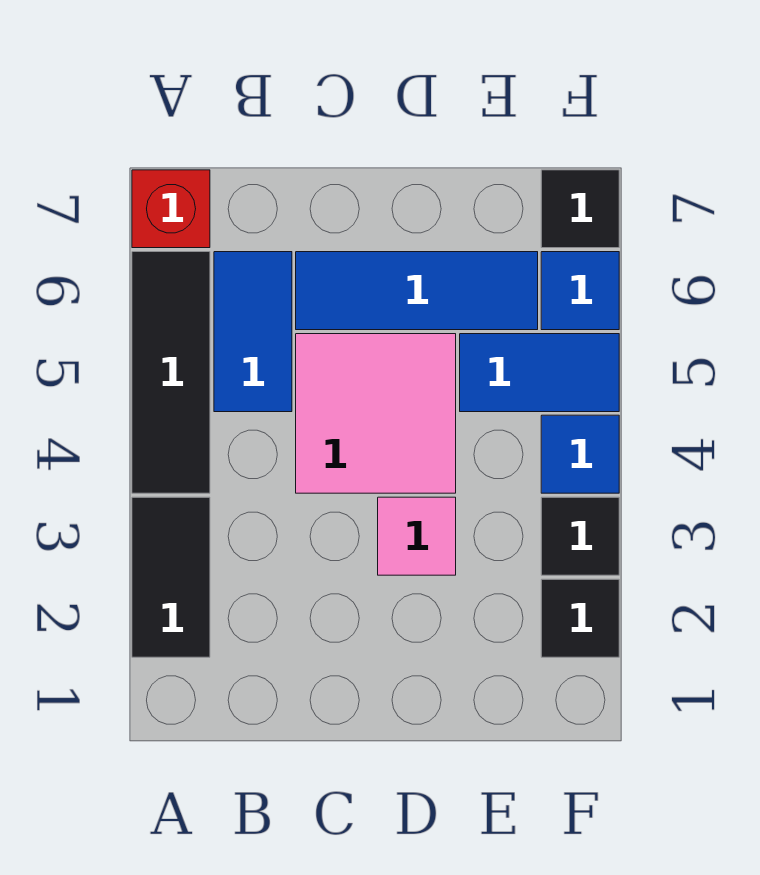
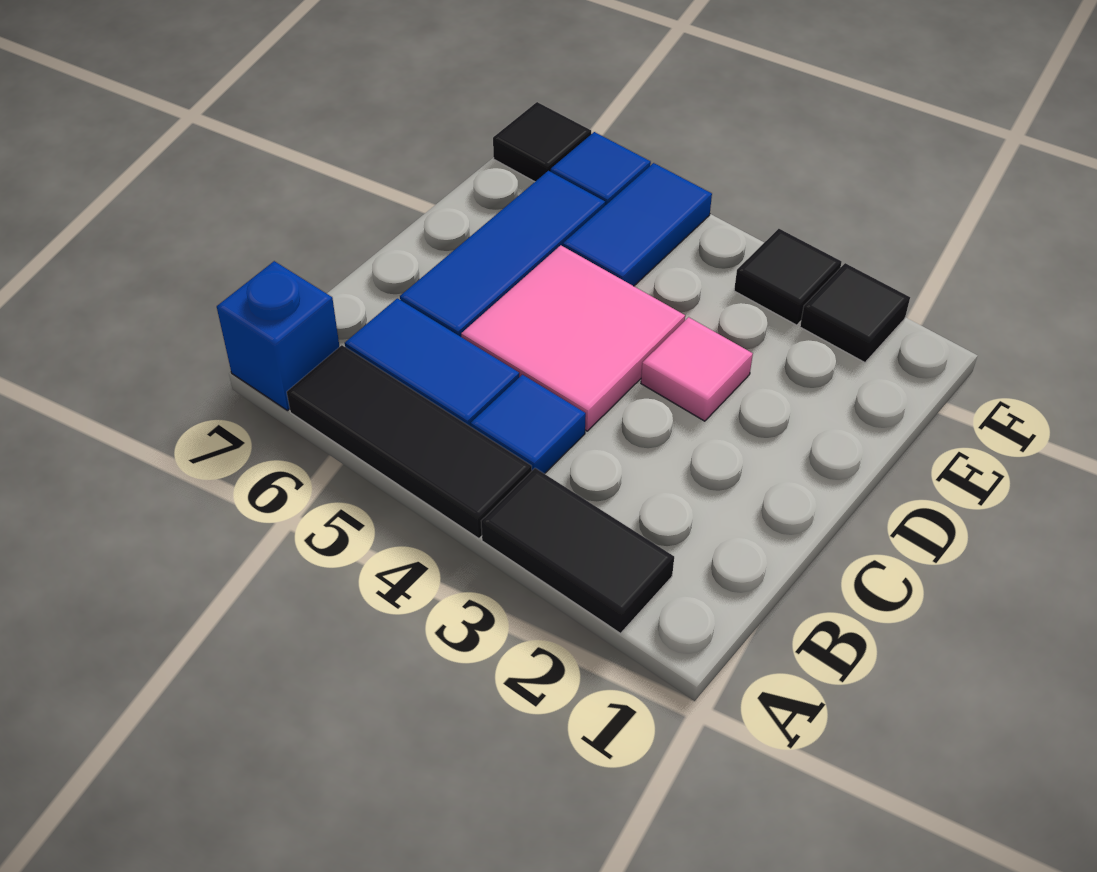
red 1x1 brick [132,170,210,248] -> blue 1x1 brick [217,261,339,411]
blue 1x1 tile [541,415,619,493] -> blue 1x1 tile moved to [471,375,586,474]

